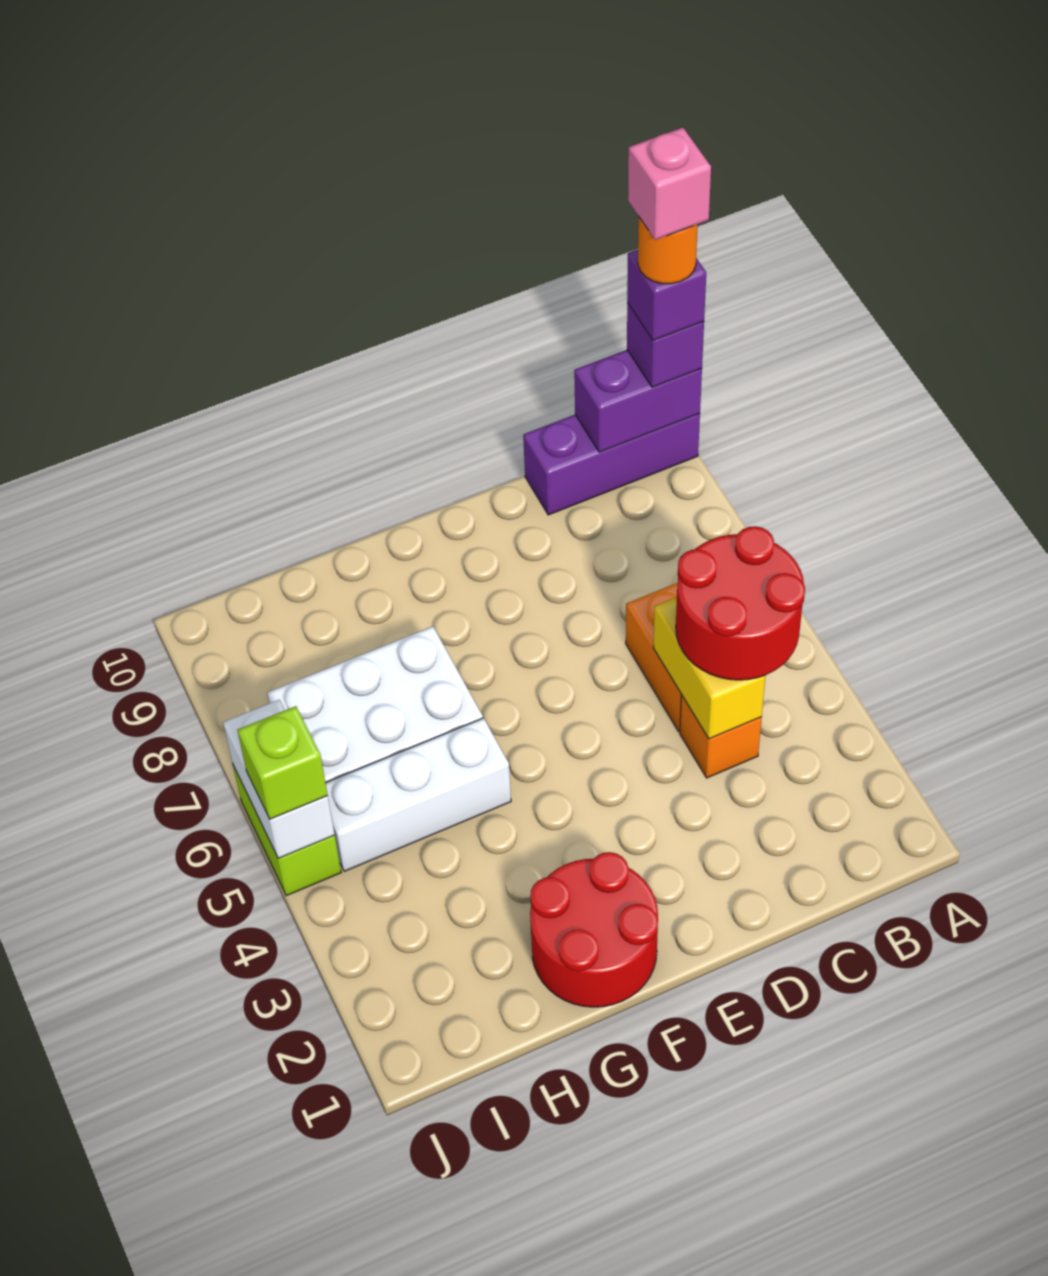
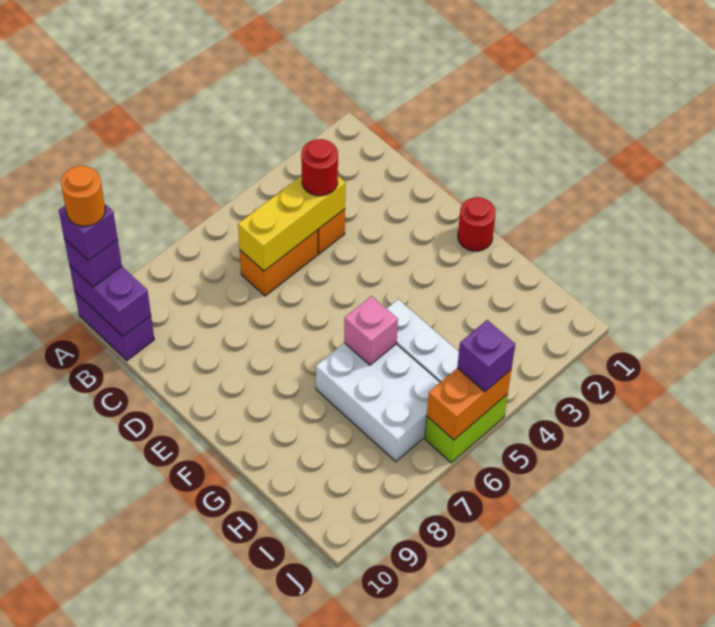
purple 1x3 brick [523,413,700,515] -> purple 1x2 brick [74,291,154,361]
pink 1x1 brick [628,128,711,240] -> pink 1x1 brick moved to [344,296,398,365]
red 2x2 round brick [676,526,805,680] -> red 1x1 round brick [301,139,338,196]
yellow 1x2 brick [653,597,765,739] -> yellow 1x3 brick [238,175,345,271]
red 2x2 round brick [530,852,658,1007] -> red 1x1 round brick [458,197,495,251]
white 1x2 brick [223,700,335,858] -> orange 1x2 brick [427,368,511,440]
lime 1x1 brick [238,706,328,819] -> purple 1x1 brick [457,320,515,392]

